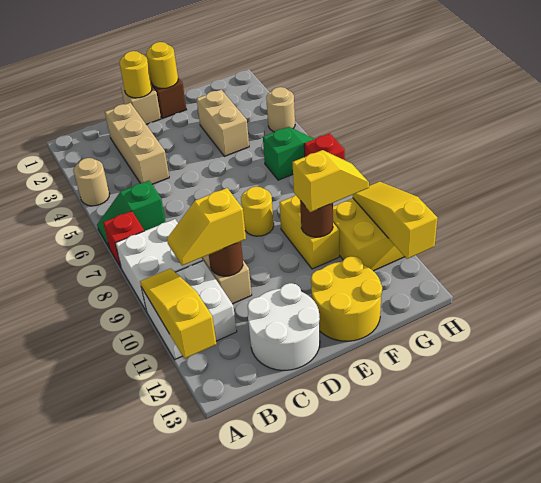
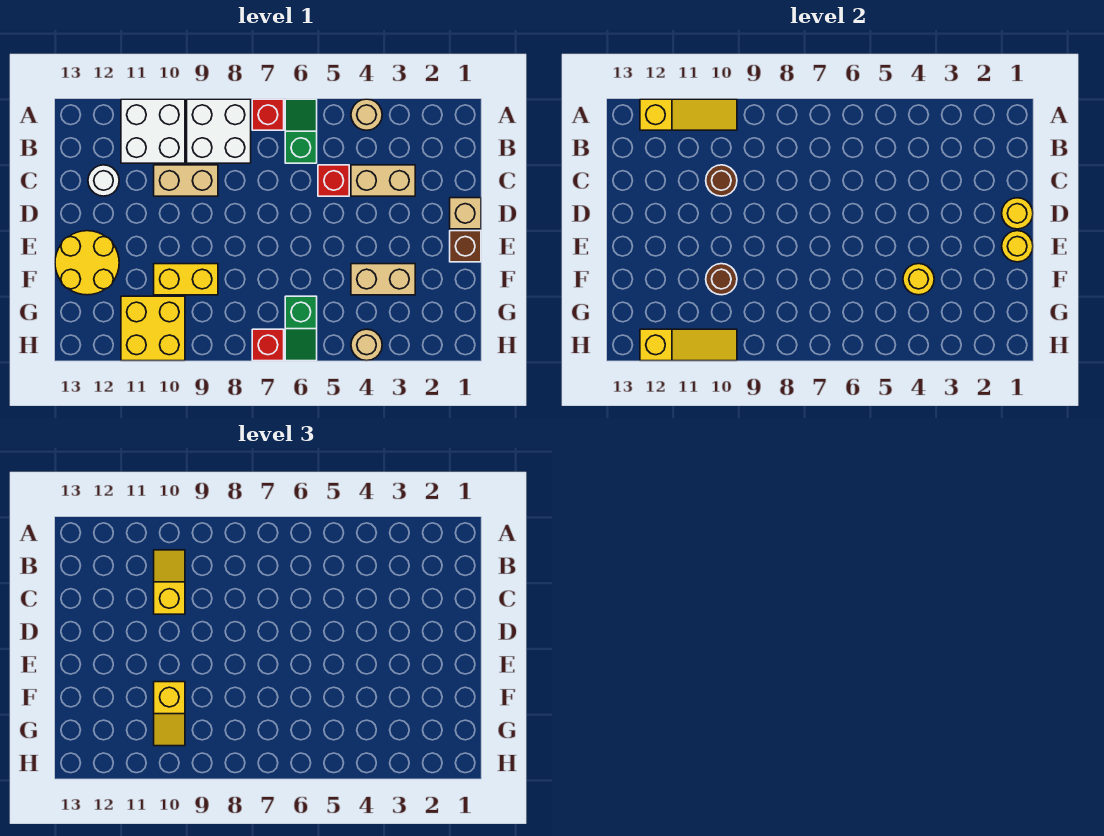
tan 1x3 brick [105,103,169,184] -> tan 1x2 brick [351,165,415,196]
none -> red 1x1 brick [318,165,349,196]
white 2x2 round brick [247,283,320,370] -> white 1x1 round brick [88,165,119,196]
yellow 1x1 round brick [241,187,274,236] -> yellow 1x1 round brick moved to [903,264,934,295]

